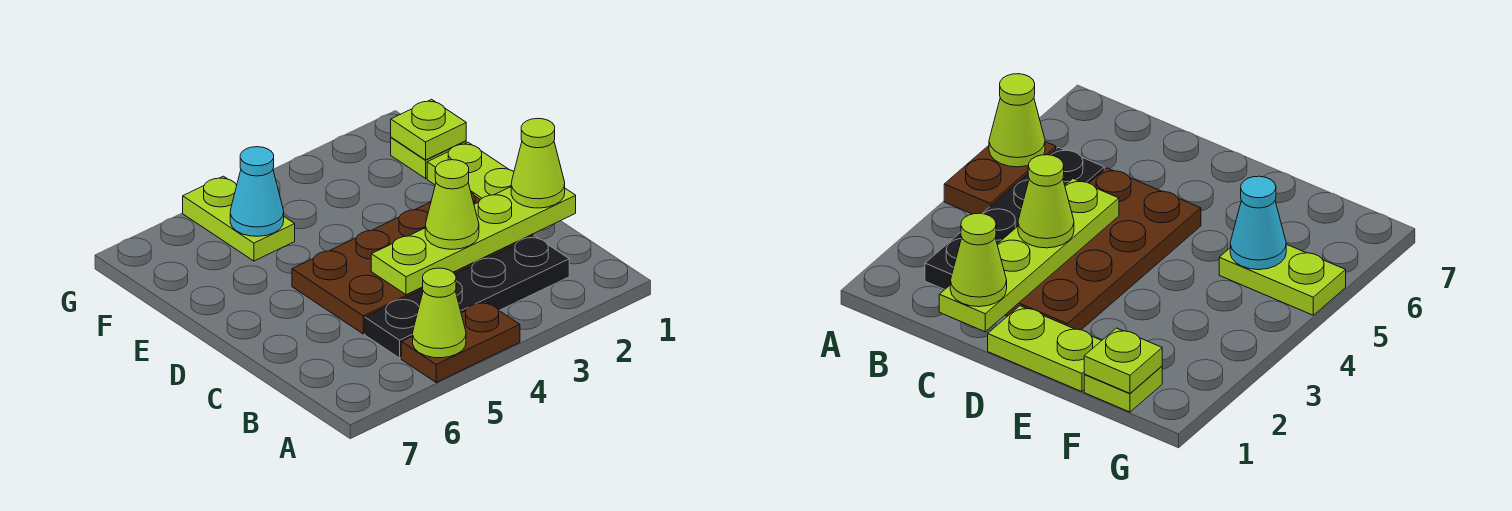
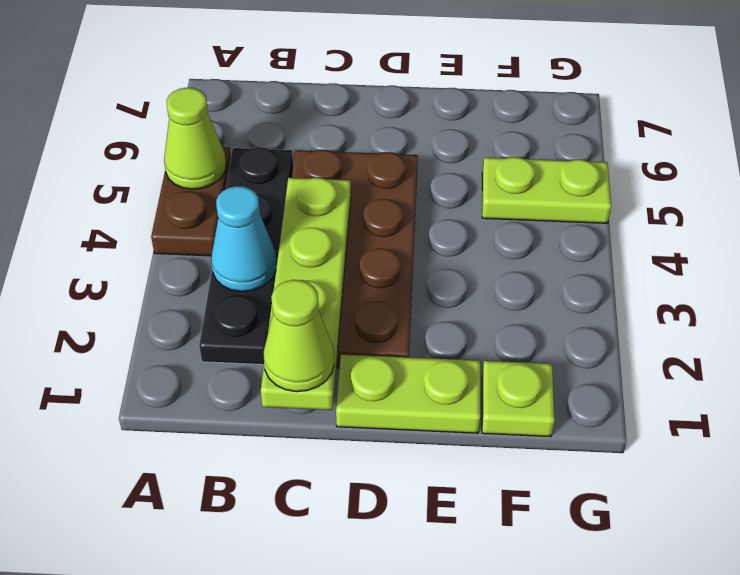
lime 1x1 cone [425,160,479,249] -> none
lime 1x1 plate [391,99,466,160] -> none
cyan 1x1 cone [230,147,284,236] -> cyan 1x1 cone moved to [211,186,277,292]

